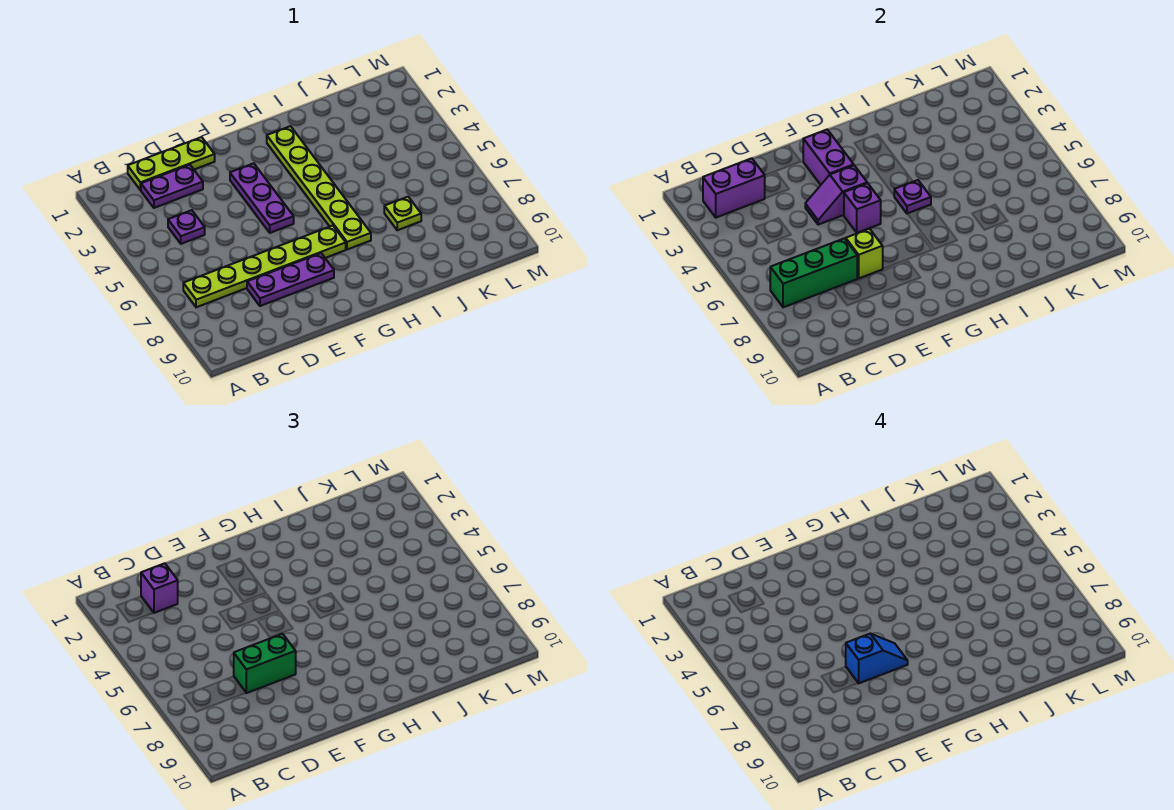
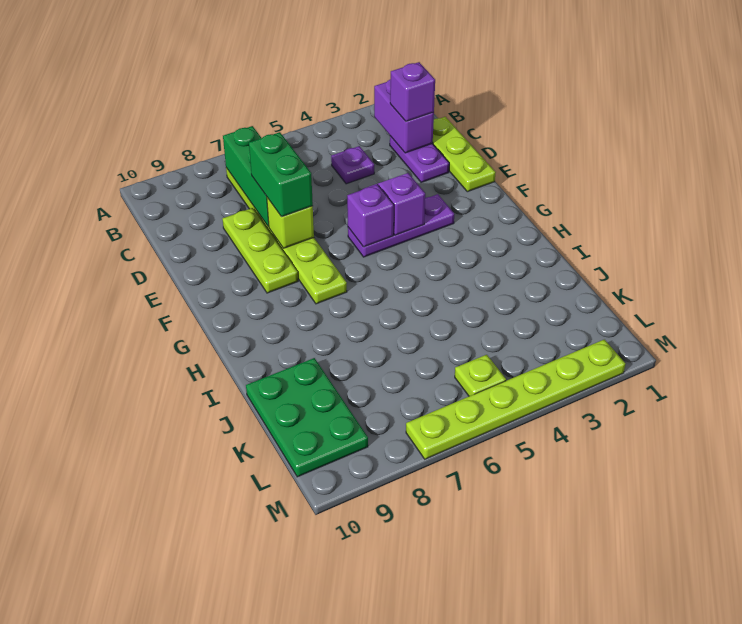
purple 1x3 plate [247,253,334,306] -> lime 1x3 plate [223,208,298,293]
blue 1x2 slope [846,634,908,683] -> none
purple 1x2 brick [803,130,854,185] -> none
lime 1x6 plate [267,126,371,250] -> lime 1x6 plate moved to [406,339,625,459]
purple 1x1 plate [894,180,931,214] -> none
lime 1x1 plate [384,197,421,230] -> lime 1x1 plate moved to [455,355,506,396]
none -> green 2x3 plate [246,358,368,477]

